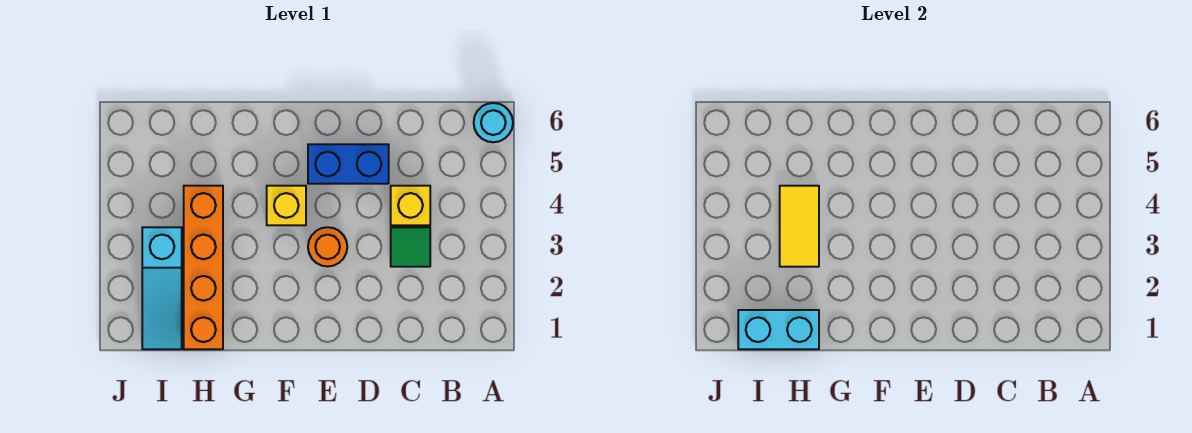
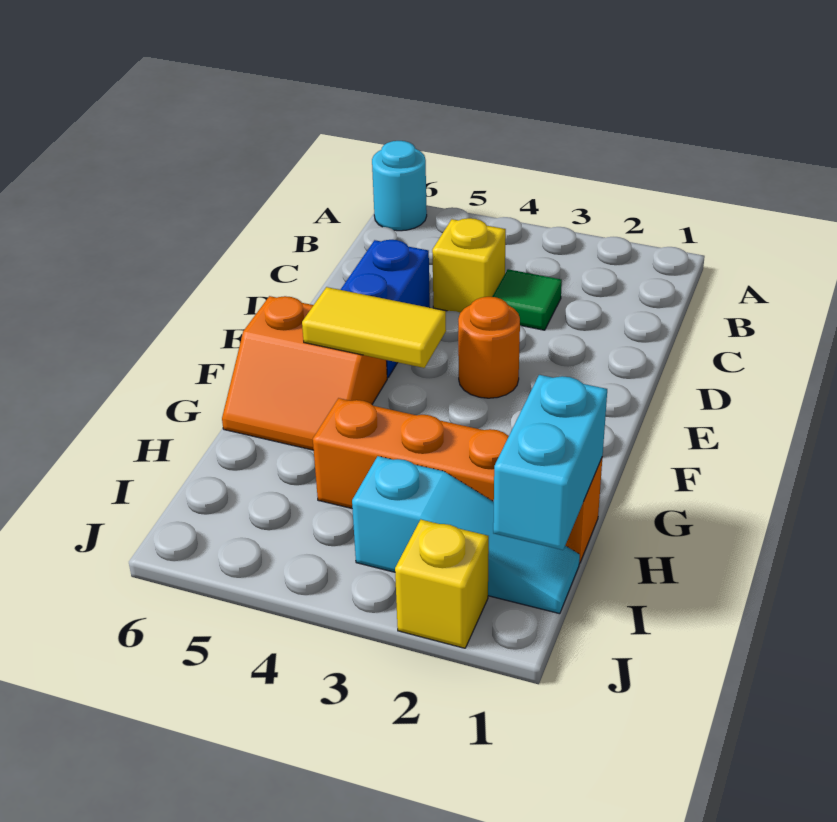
yellow 1x1 brick [267,186,306,225] -> yellow 1x1 brick moved to [395,520,489,648]
none -> orange 2x2 slope [222,296,387,450]
yellow 1x2 tile [780,186,819,267] -> yellow 1x2 tile moved to [302,287,446,368]

